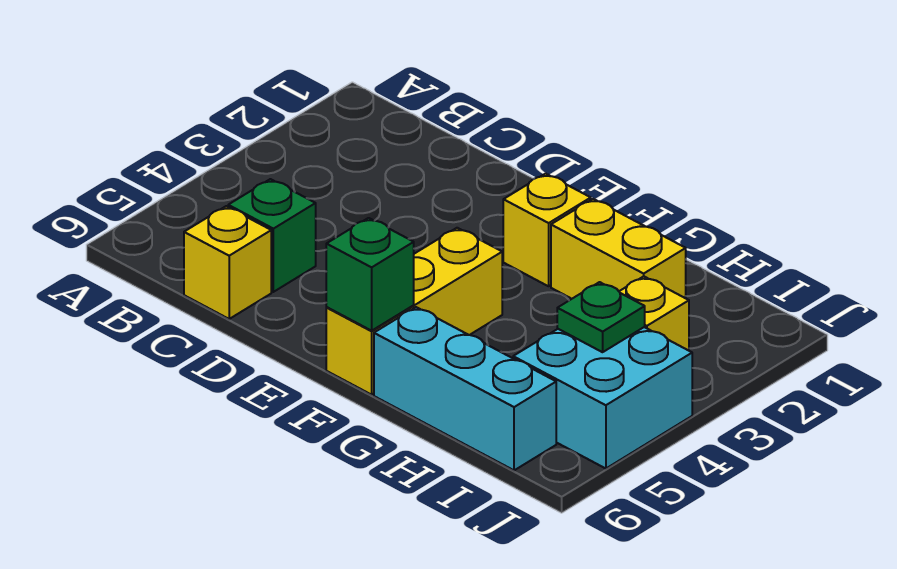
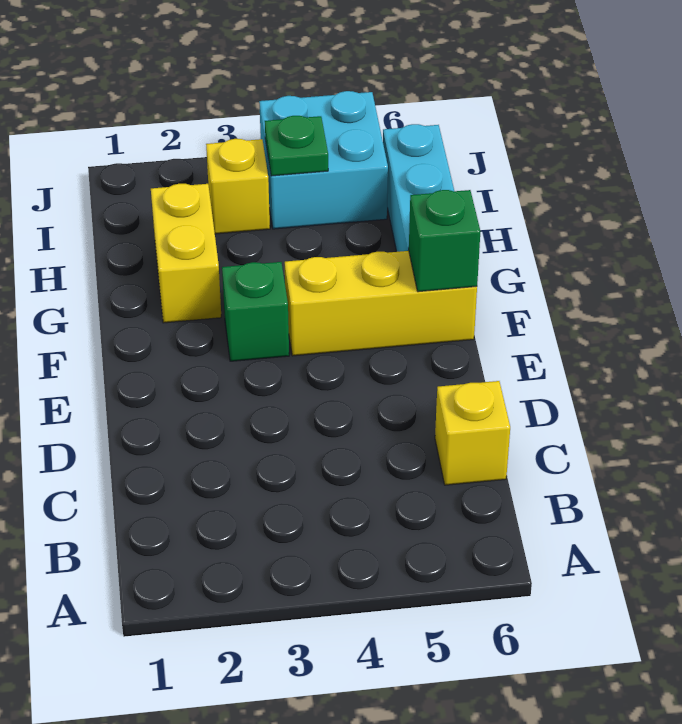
green 1x1 brick [228,179,316,292] -> green 1x1 brick moved to [222,262,289,361]
yellow 1x1 brick [503,174,591,286] -> none

